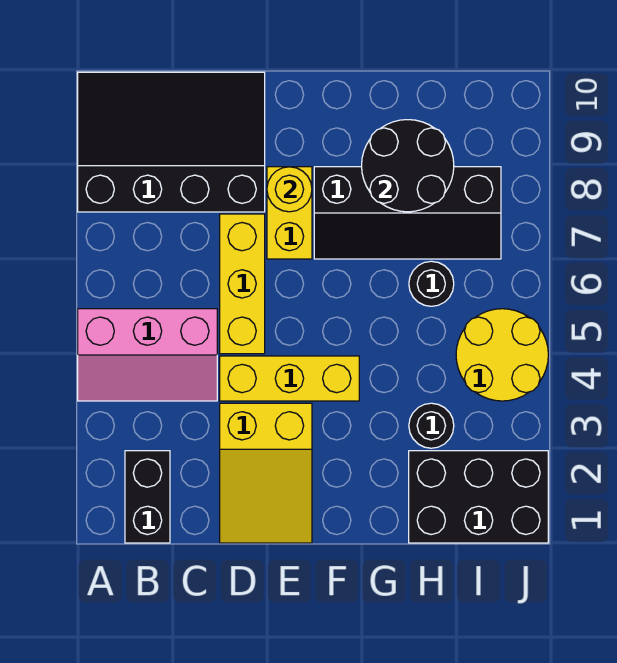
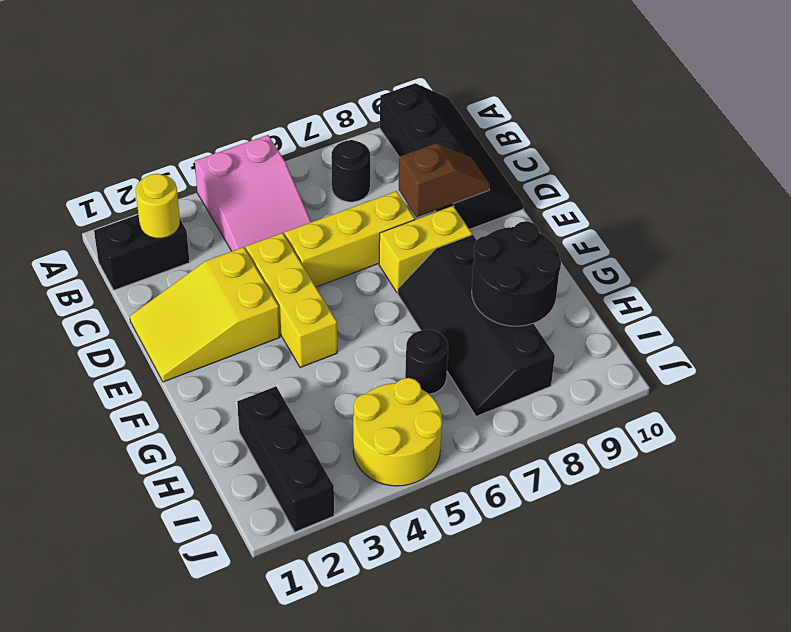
pink 2x3 slope [78,309,217,401] -> pink 2x3 slope turned to [195,135,311,251]
black 3x4 slope [78,72,265,212] -> black 2x4 slope [380,83,523,229]
none -> brown 1x2 slope [399,143,490,217]
yellow 1x1 round brick [267,167,312,212] -> yellow 1x1 round brick moved to [136,174,180,238]
black 2x3 brick [409,451,548,543] -> black 1x3 brick [237,387,334,532]
black 1x1 round brick [409,403,454,448] -> black 1x1 round brick moved to [331,140,370,202]

